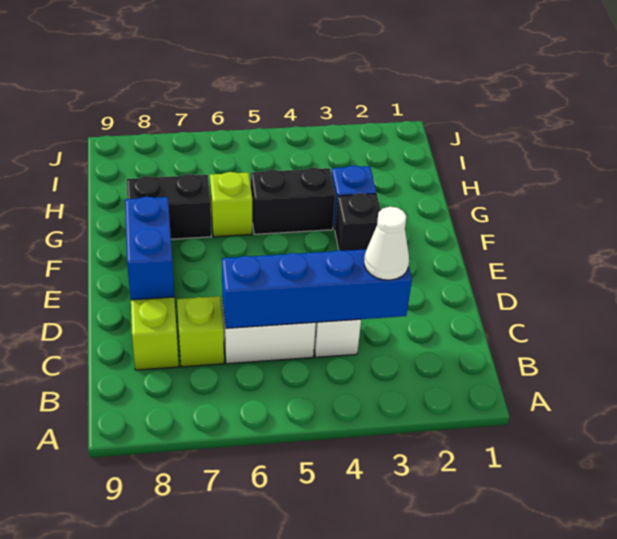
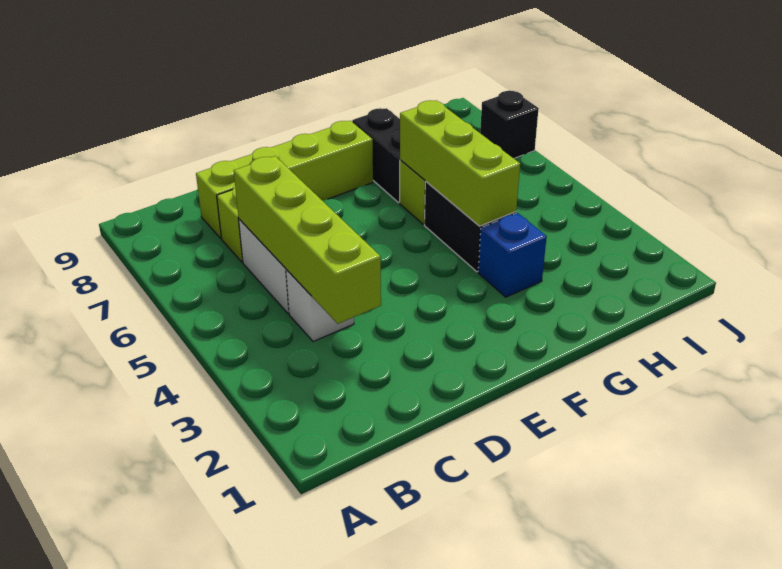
blue 1x4 brick [222,249,412,328] -> lime 1x4 brick [234,156,381,324]
white 1x1 cone [364,207,409,280] -> none
blue 1x2 brick [125,196,174,300] -> none
black 1x1 brick [335,193,381,251] -> black 1x1 brick moved to [480,91,539,158]
none -> lime 1x3 brick [400,101,520,226]

